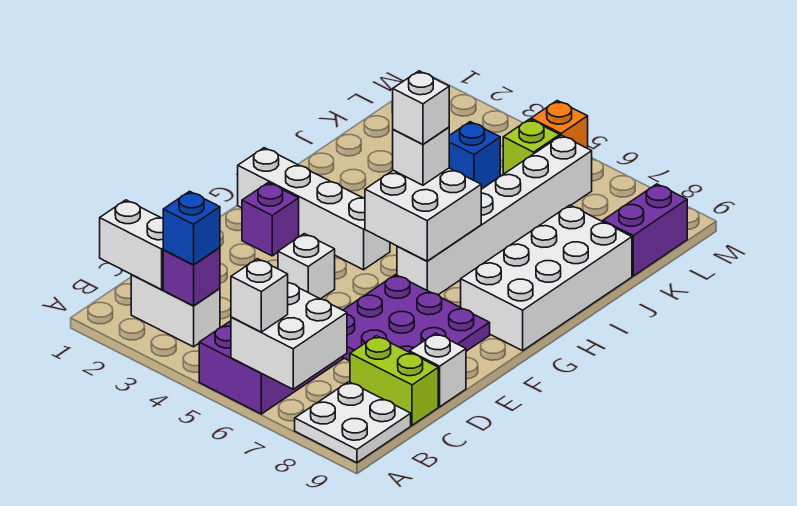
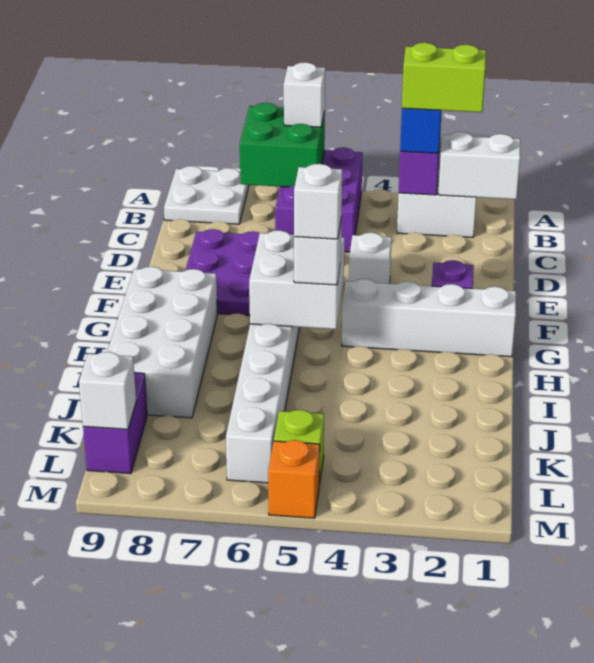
white 2x2 brick [231,283,347,389] -> green 2x2 brick [240,103,325,187]
lime 1x2 brick [350,336,438,425] -> lime 1x2 brick moved to [402,43,486,112]
white 1x1 brick [409,333,466,407] -> white 1x1 brick moved to [79,352,136,429]
blue 1x1 brick [449,122,500,189] -> none

